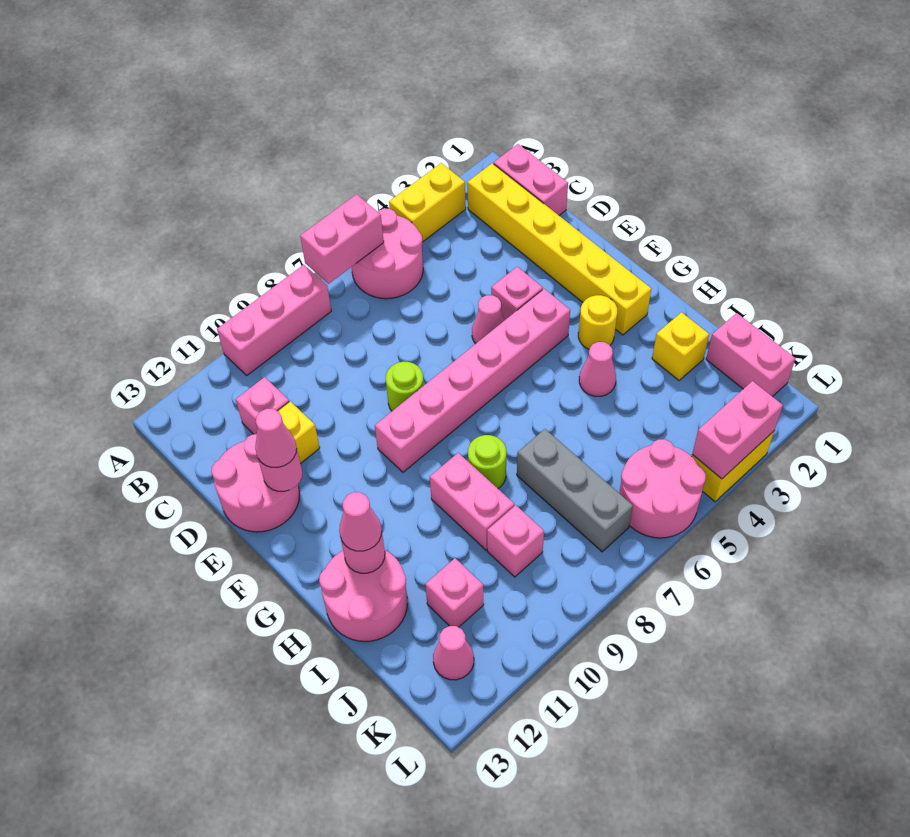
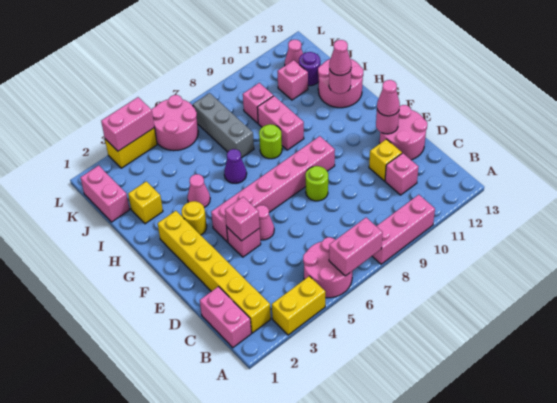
none -> pink 1x1 brick [225,197,260,241]
none -> purple 1x1 cone [224,149,247,183]
none -> purple 1x1 round brick [299,52,320,86]

